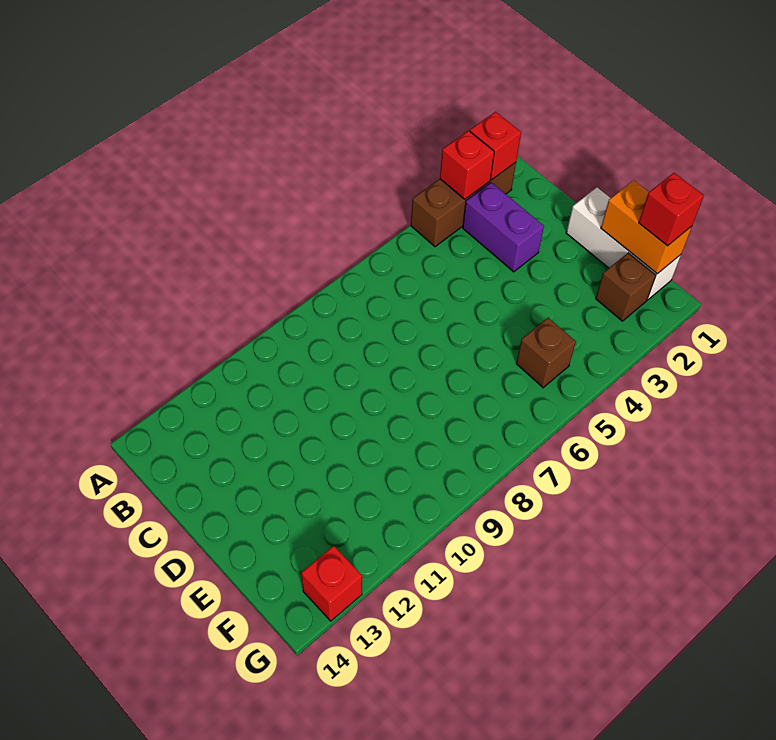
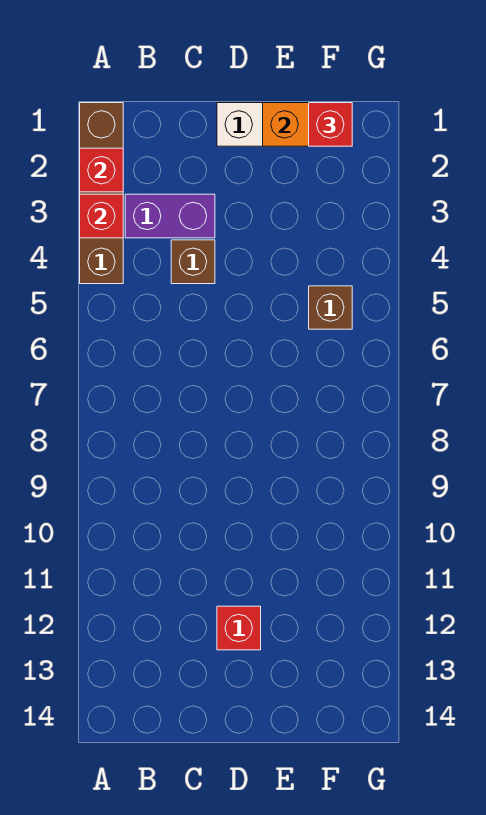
brown 1x3 brick [411,162,516,247] -> brown 1x4 brick [80,103,123,284]
brown 1x1 brick [596,253,656,321] -> brown 1x1 brick moved to [171,240,215,284]
red 1x1 brick [301,546,362,621] -> red 1x1 brick moved to [217,606,261,650]

